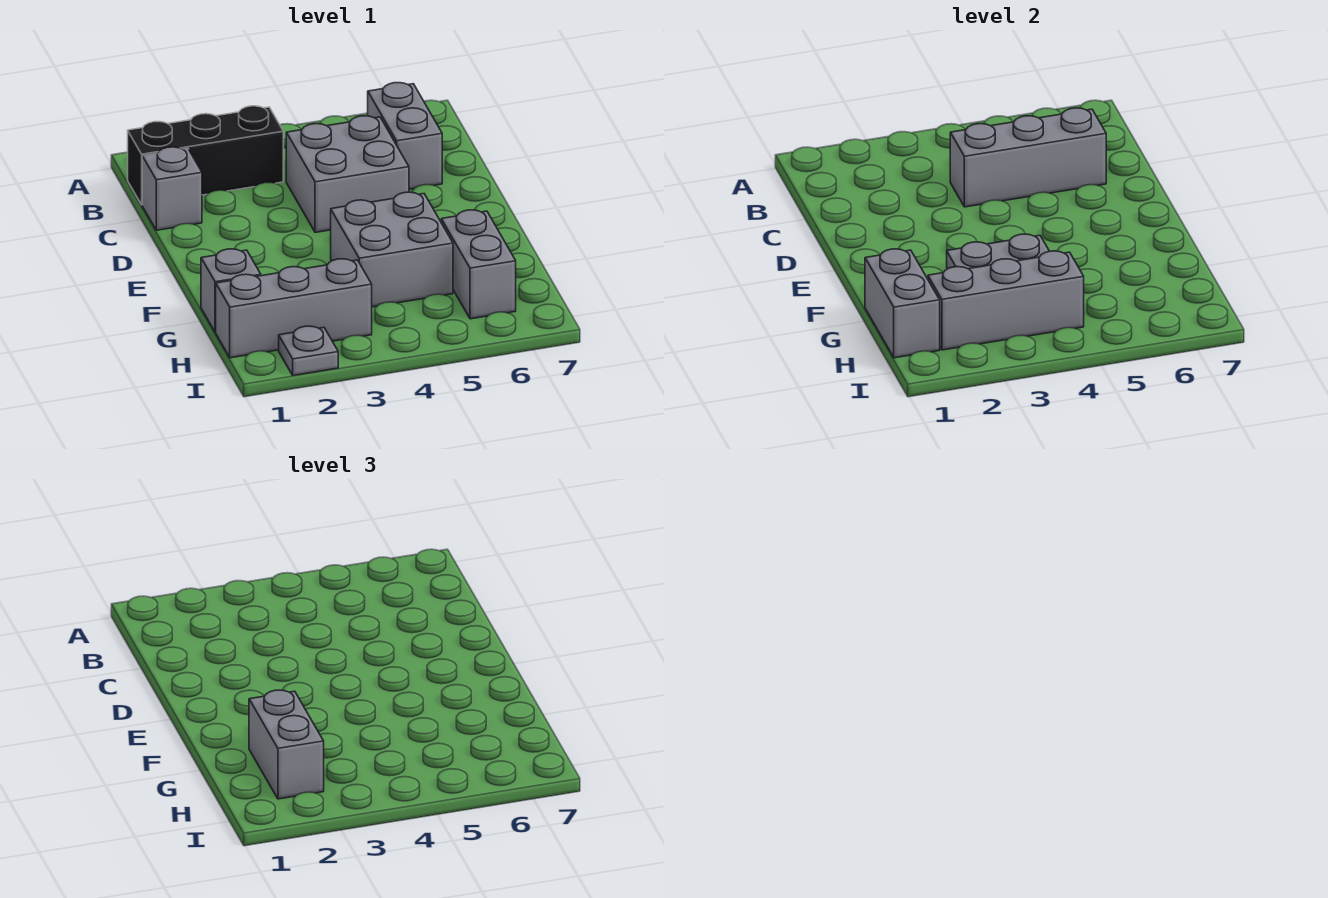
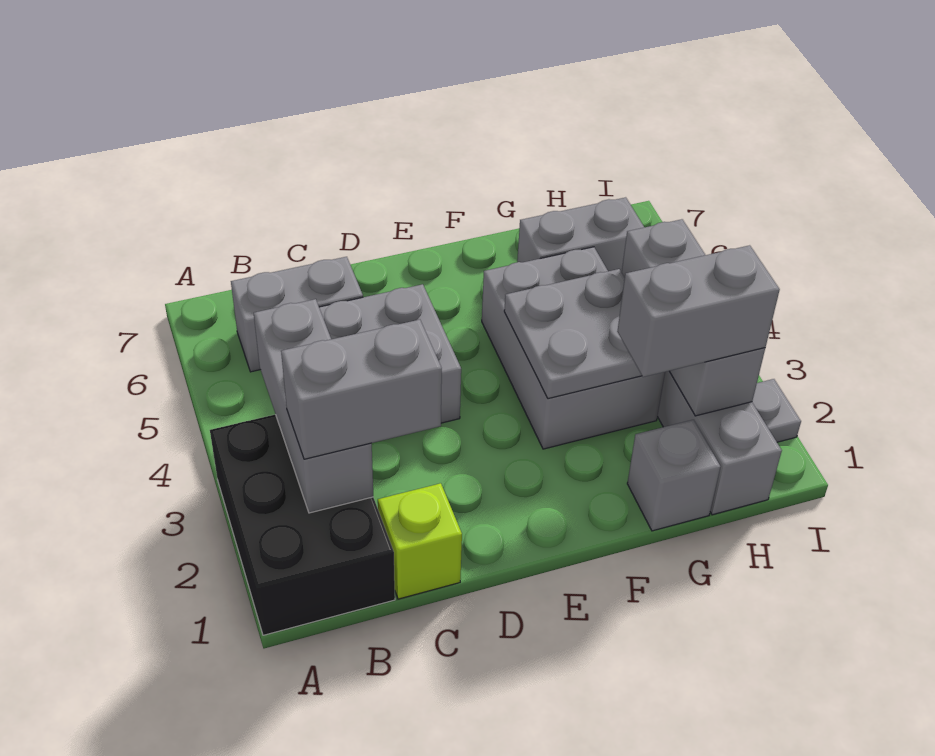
black 1x3 brick [128,106,283,205] -> black 2x3 brick [210,414,395,635]
grey 1x1 brick [142,147,202,230] -> lime 1x1 brick [378,483,462,599]
grey 1x3 brick [950,108,1106,207] -> grey 1x3 brick moved to [254,299,373,513]
grey 2x2 brick [331,192,453,307] -> grey 2x3 brick [482,247,665,449]
grey 1x2 brick [865,249,940,358] -> grey 1x2 brick moved to [281,320,442,459]

